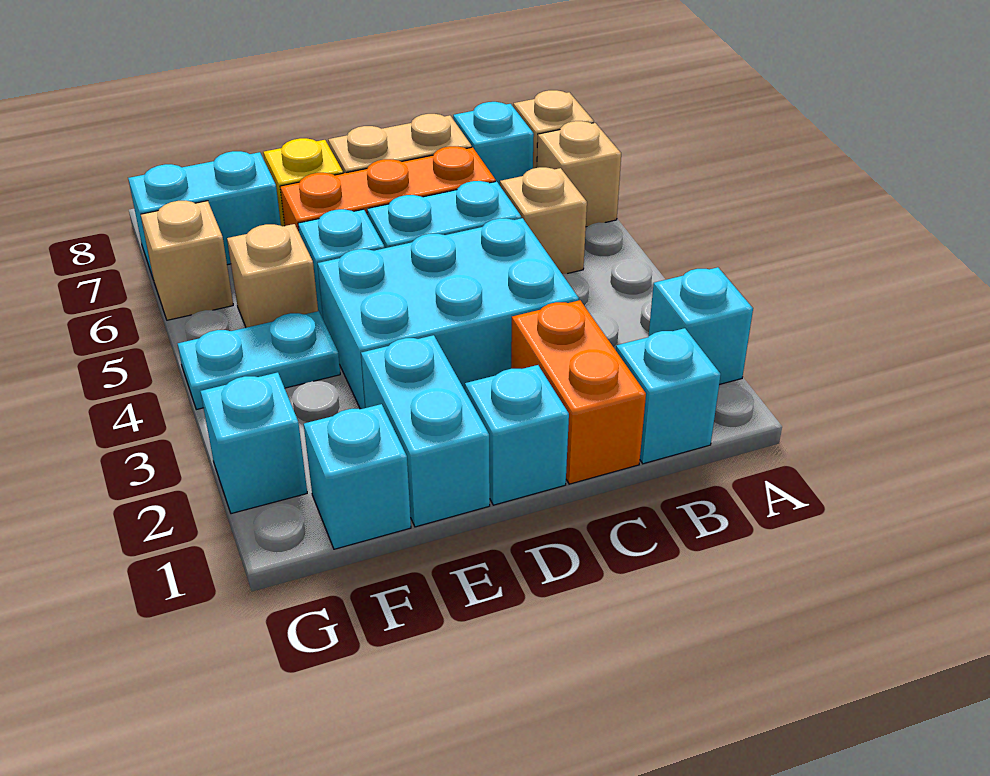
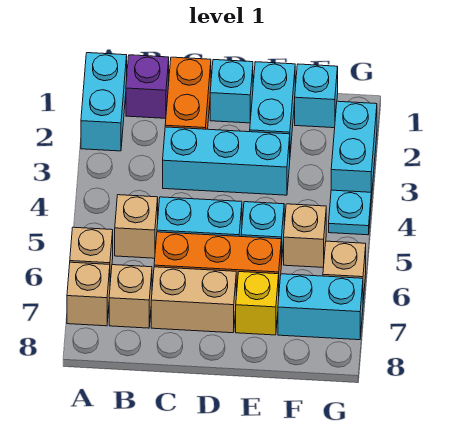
cyan 1x1 brick [649,267,753,385] -> cyan 1x2 brick [81,53,127,151]
cyan 1x1 brick [616,328,721,464] -> purple 1x1 brick [126,55,169,118]
cyan 1x1 brick [453,102,534,185] -> tan 1x1 brick [109,265,152,328]
cyan 2x3 brick [318,218,579,409] -> cyan 1x3 brick [163,127,290,195]
cyan 1x2 plate [178,311,340,409] -> cyan 1x1 plate [329,190,371,235]
cyan 1x1 brick [200,372,307,514] -> cyan 1x2 brick [331,101,377,199]

